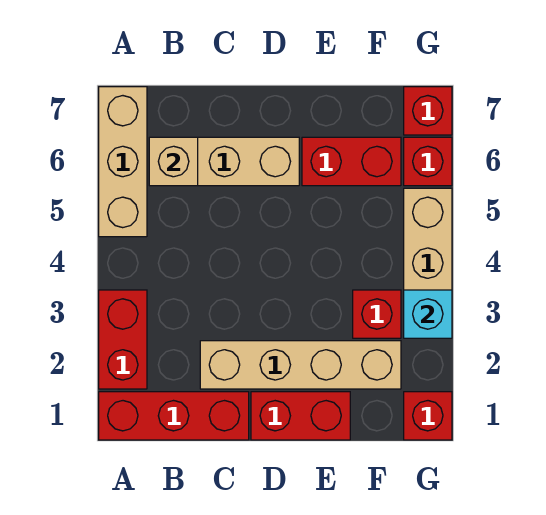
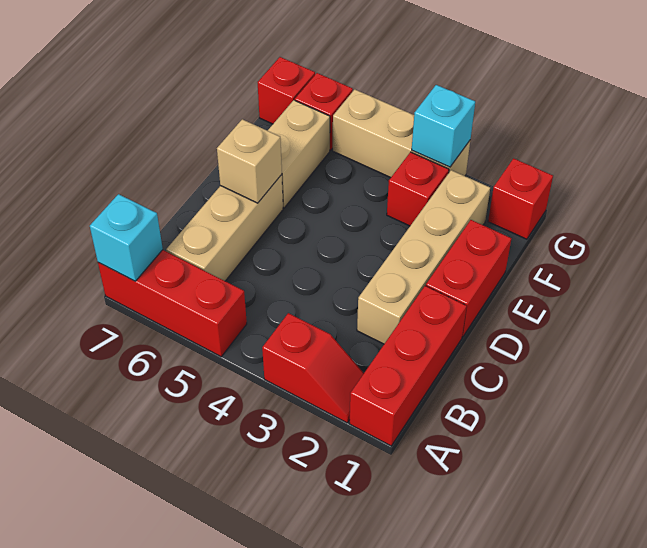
red 1x2 brick [99,290,147,389] -> red 1x2 slope [262,313,364,423]
tan 1x3 brick [99,87,147,237] -> red 1x3 brick [98,250,247,357]
none -> cyan 1x1 brick [90,194,163,281]
tan 1x1 brick [149,137,198,186] -> tan 1x1 brick moved to [217,119,282,203]
red 1x2 brick [302,137,401,186] -> tan 1x2 brick [268,100,330,208]

